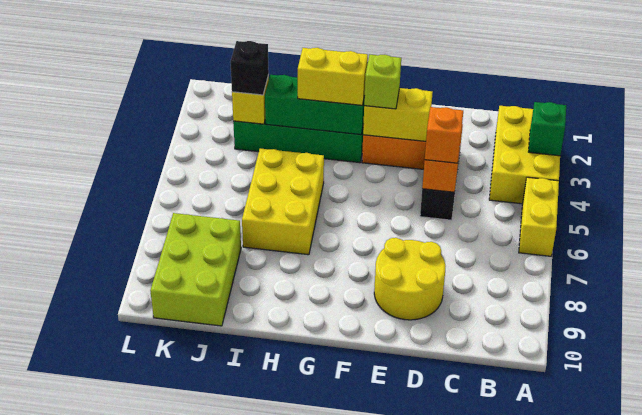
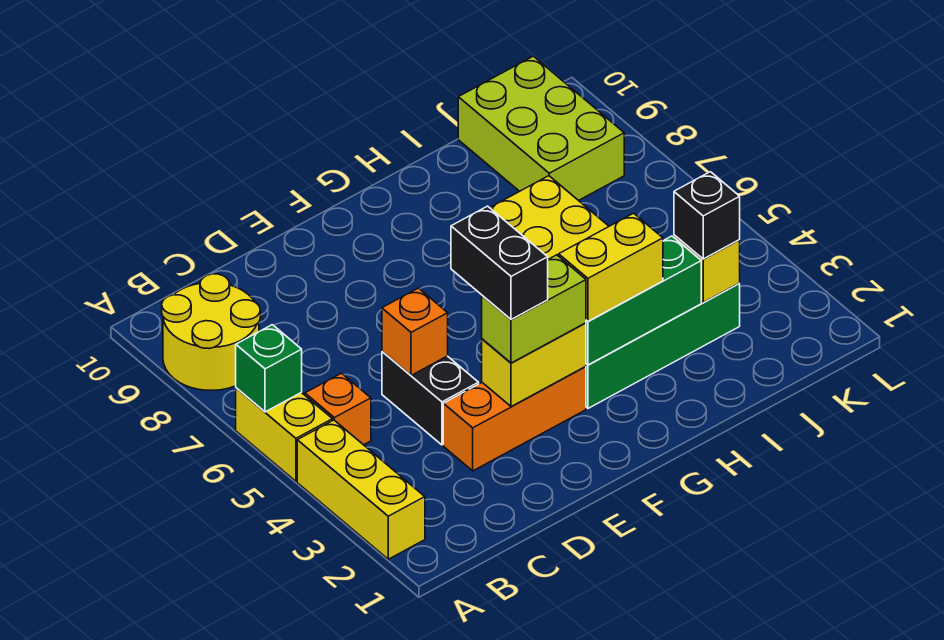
yellow 2x3 brick [489,106,560,204] -> yellow 1x3 brick [297,420,425,559]
green 1x1 brick [529,102,566,156] -> green 1x1 brick moved to [236,325,302,412]
orange 1x1 brick [425,107,463,163] -> orange 1x1 brick moved to [305,373,371,445]
yellow 2x2 round brick [374,238,446,320] -> yellow 2x2 round brick moved to [162,274,260,390]
none -> black 1x2 brick [451,206,548,319]
lime 1x1 brick [364,55,401,109] -> lime 1x2 brick [482,255,586,363]

